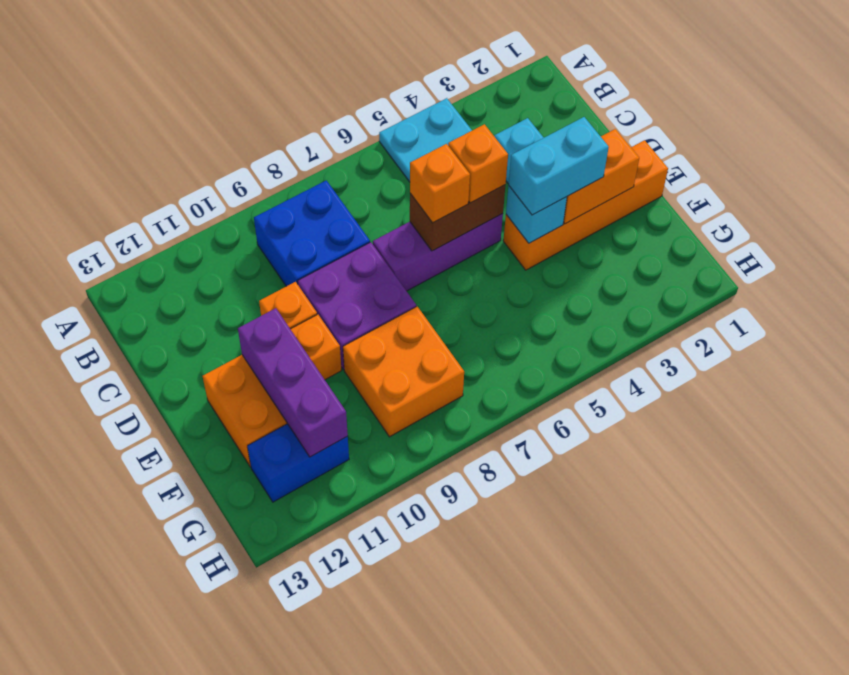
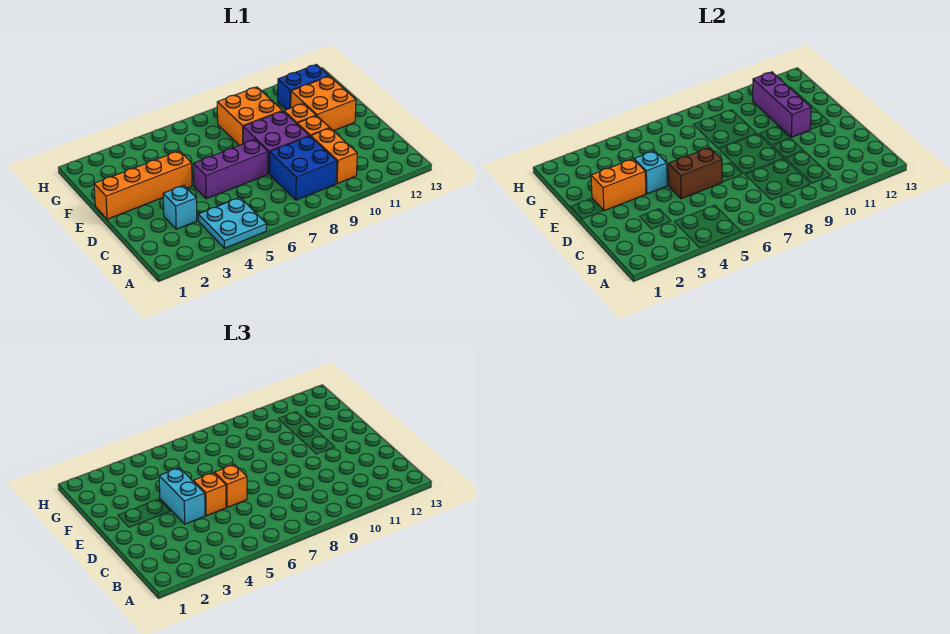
none -> orange 1x2 brick [311,128,357,184]
cyan 1x2 brick [509,117,609,215] -> cyan 1x2 brick turned to [159,468,205,524]

